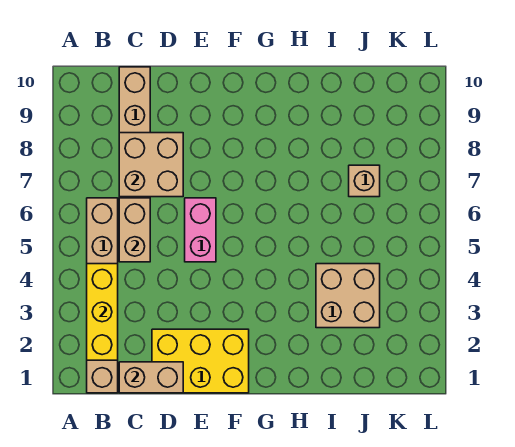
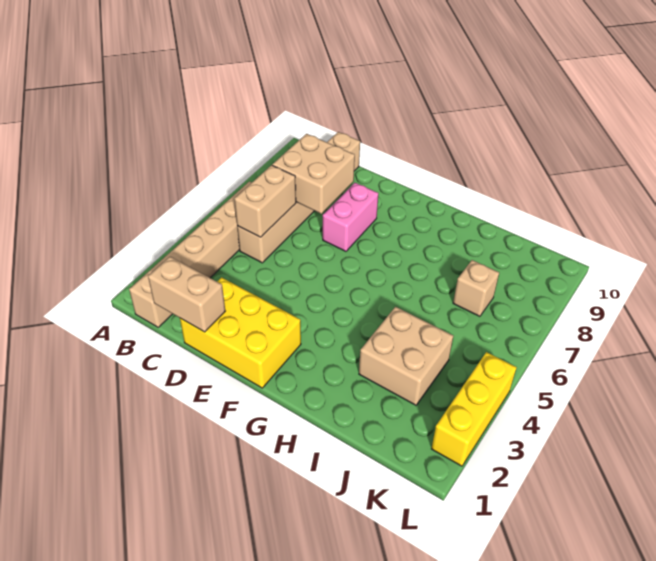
yellow 1x3 brick [87,264,118,360] -> yellow 1x3 brick moved to [431,352,517,466]
pink 1x2 brick [185,198,216,262] -> pink 1x2 brick moved to [323,183,379,251]

